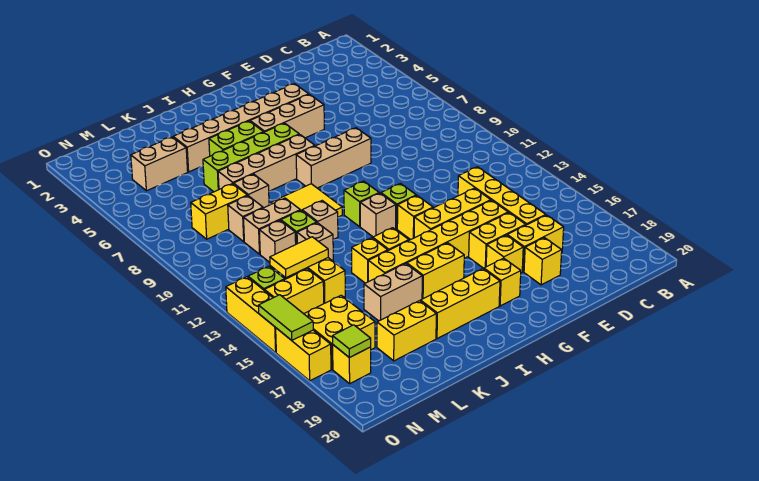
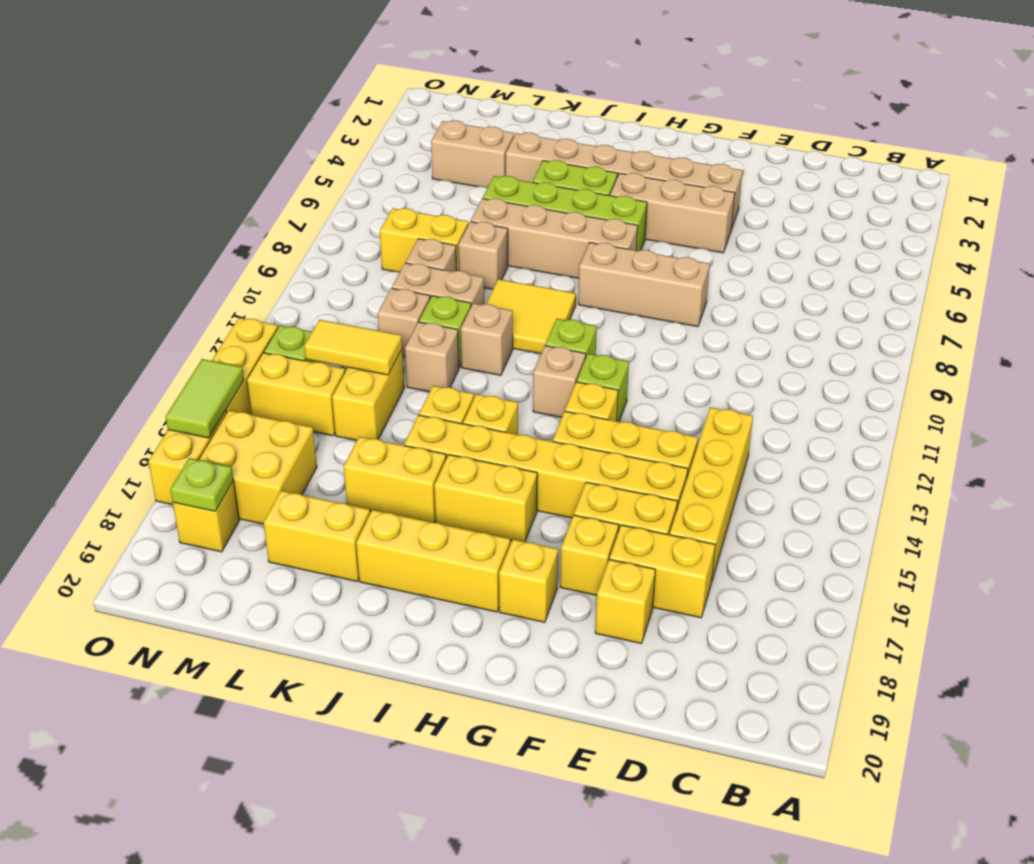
tan 1x2 brick [364,264,422,321] -> yellow 1x2 brick [344,437,446,523]
lime 1x1 tile [332,325,371,358] -> lime 1x1 plate [170,458,233,511]

